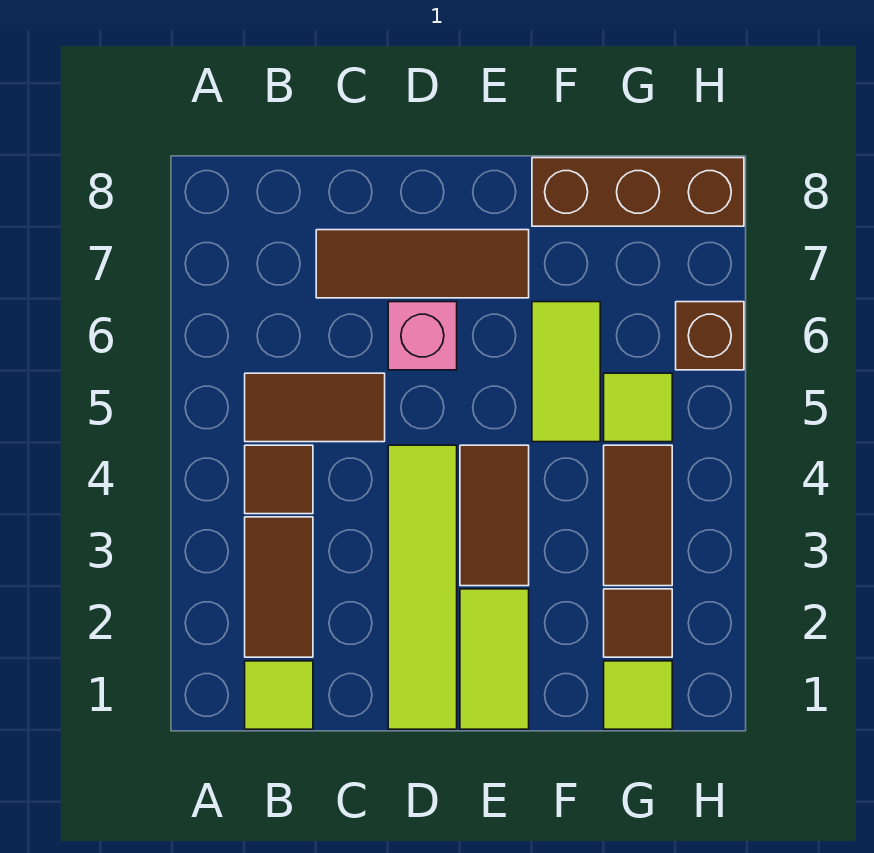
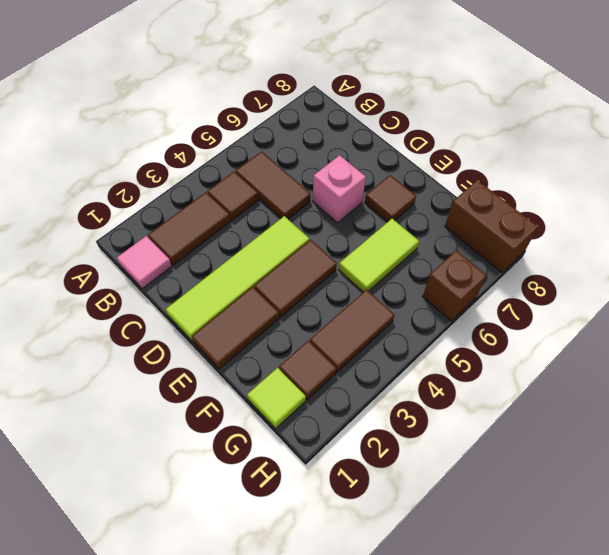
lime 1x1 tile [245,661,313,729] -> pink 1x1 tile [117,236,172,289]
brown 1x3 tile [316,230,529,298] -> brown 1x1 tile [365,175,416,222]
lime 1x2 tile [460,589,529,729] -> brown 1x2 tile [192,287,279,369]
brown 1x3 brick [532,158,744,226] -> brown 1x2 brick [445,180,538,273]
lime 1x1 tile [604,373,672,442] -> none

